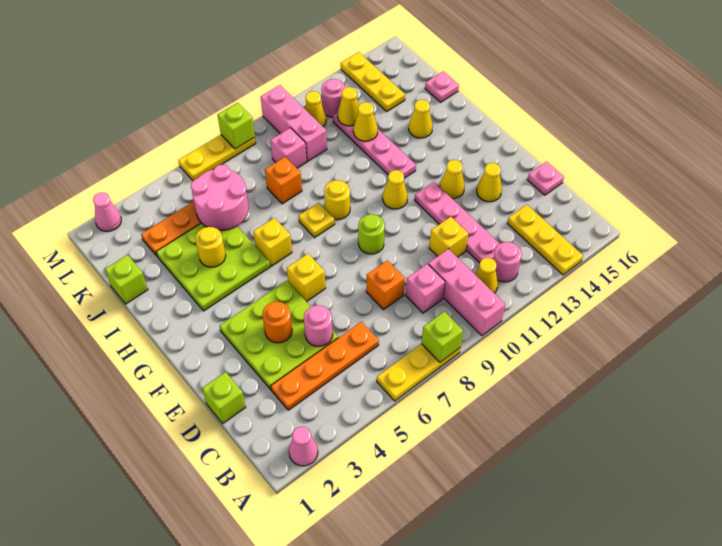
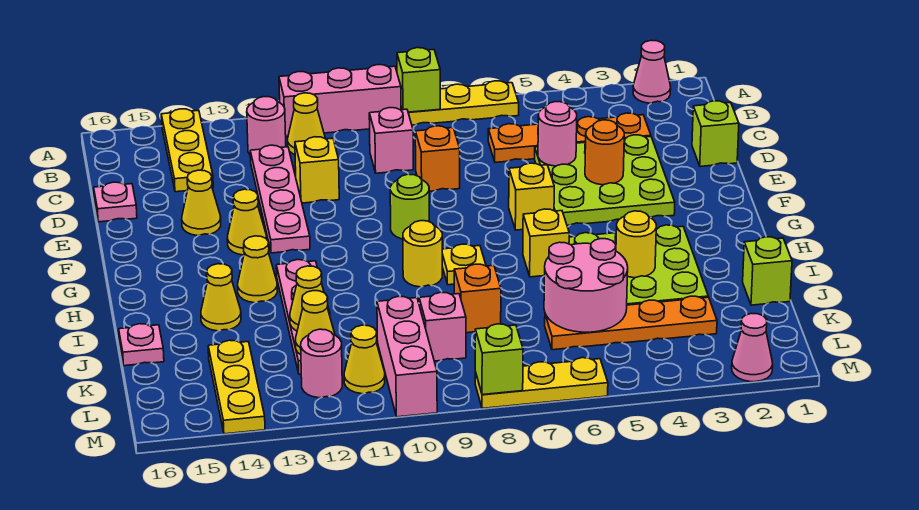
pink 1x3 brick [428,249,505,336] -> pink 1x3 brick turned to [279,65,401,137]
yellow 1x1 cone [383,170,408,209] -> yellow 1x1 cone moved to [238,236,277,303]

